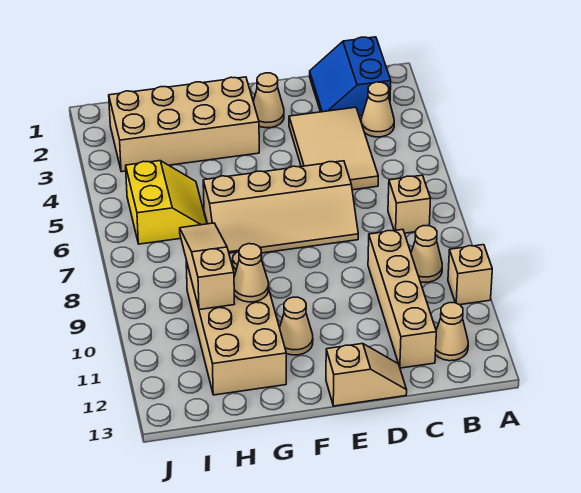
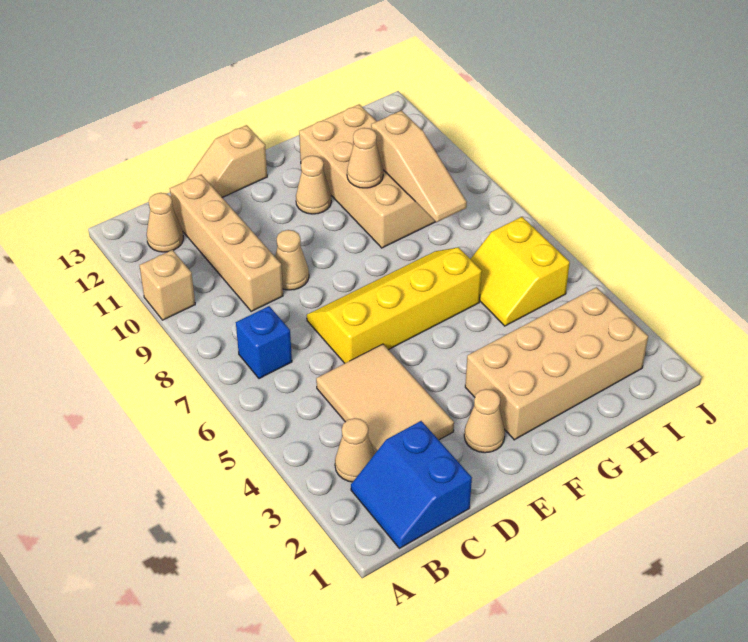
blue 2x2 slope [310,37,391,116] -> blue 2x2 slope turned to [351,421,472,548]
tan 1x1 brick [388,175,430,233] -> blue 1x1 brick [236,306,292,379]
tan 1x1 cone [411,226,442,282] -> tan 1x1 cone moved to [275,230,309,290]
tan 2x4 slope [203,161,358,253] -> yellow 2x4 slope [307,247,482,363]

